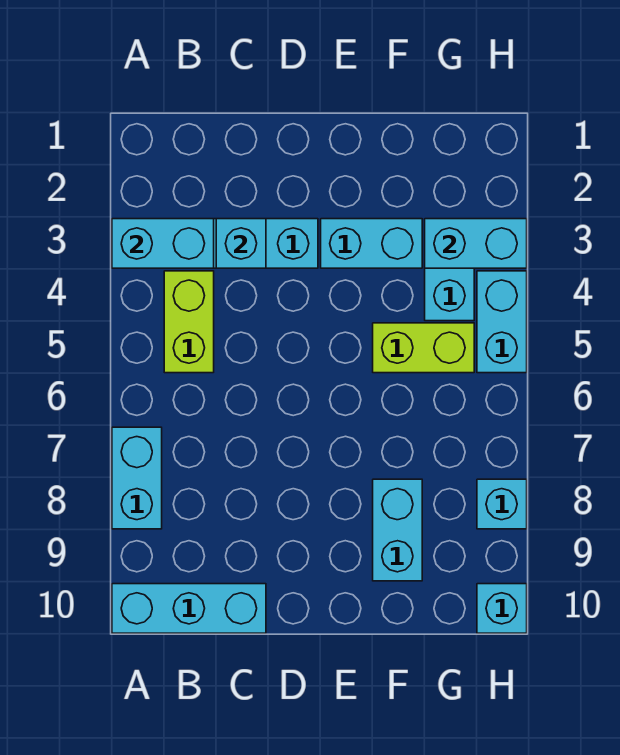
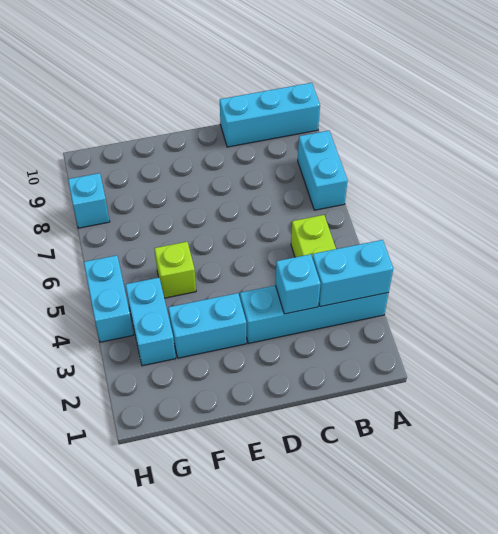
lime 1x2 brick [373,323,474,373] -> lime 1x1 brick [154,242,196,298]
cyan 1x2 brick [373,479,422,581] -> none
cyan 1x2 brick [425,219,527,268] -> none
cyan 1x1 brick [477,584,527,633] -> none

